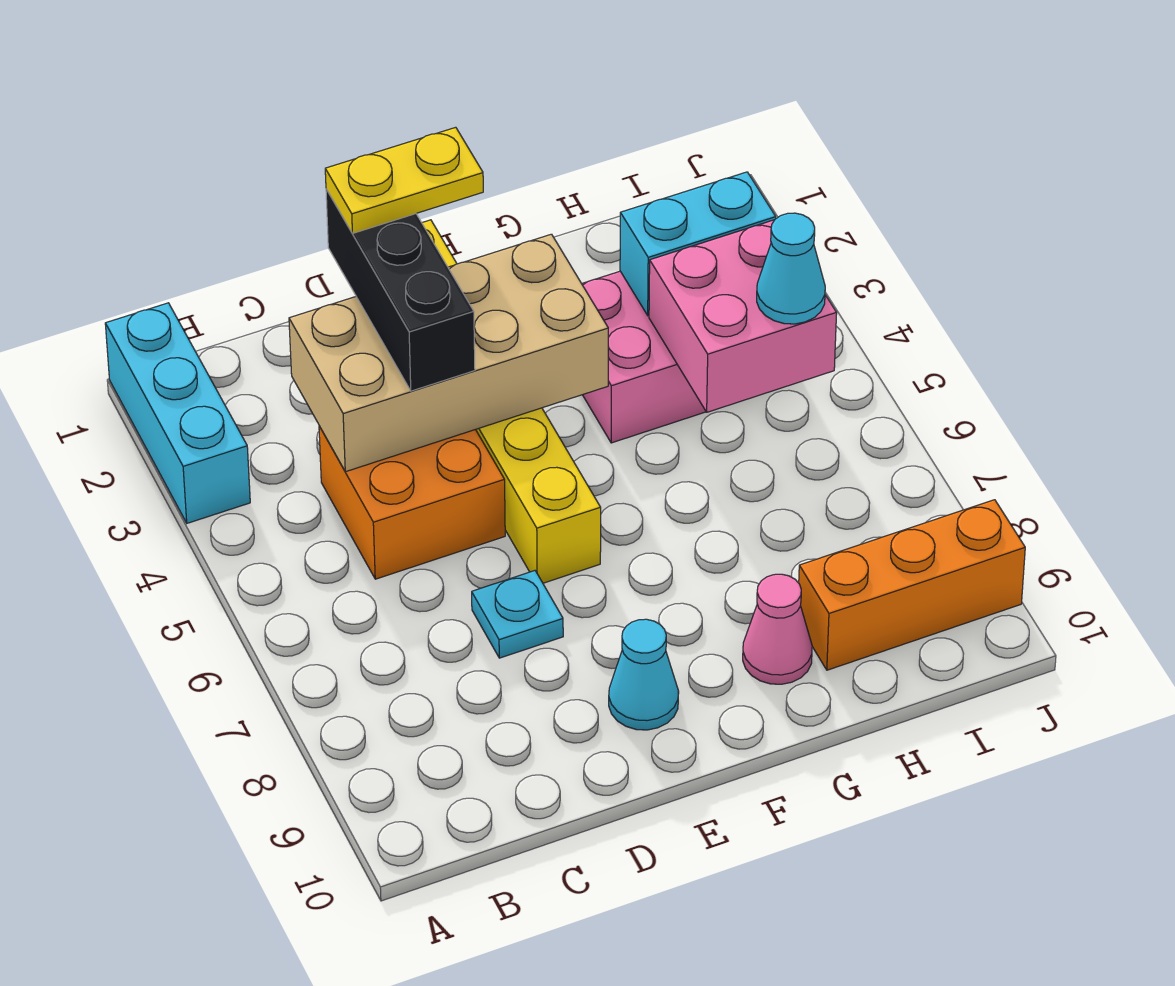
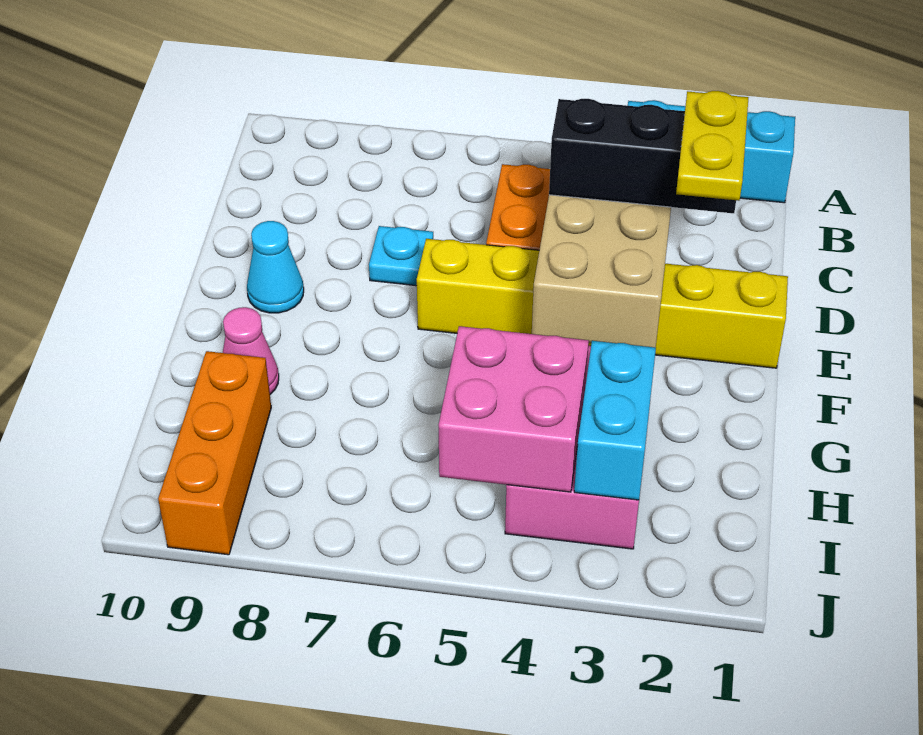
cyan 1x1 cone [757,213,825,324] -> none

